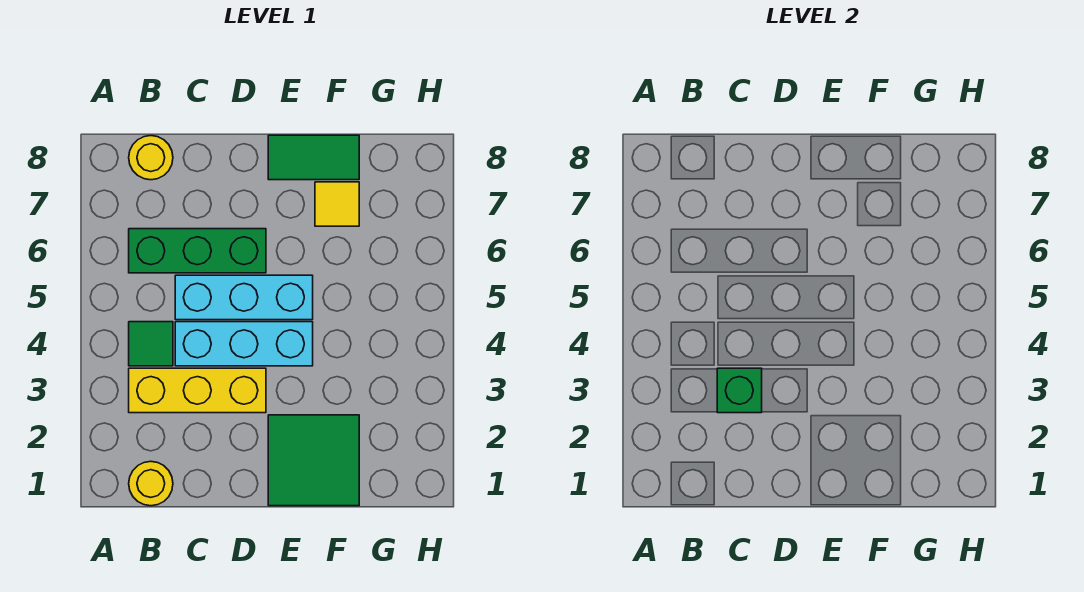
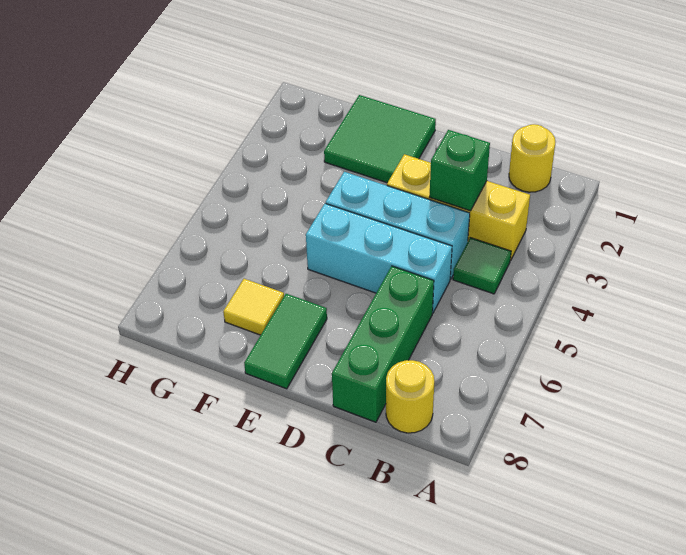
green 1x3 brick [129,229,266,273] -> green 1x3 brick turned to [332,266,434,422]
green 1x2 tile [268,135,359,180] -> green 1x2 tile turned to [244,294,327,389]

